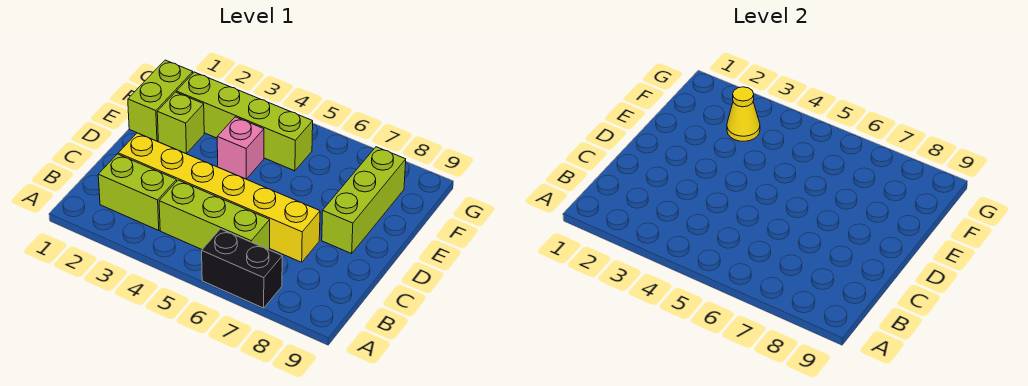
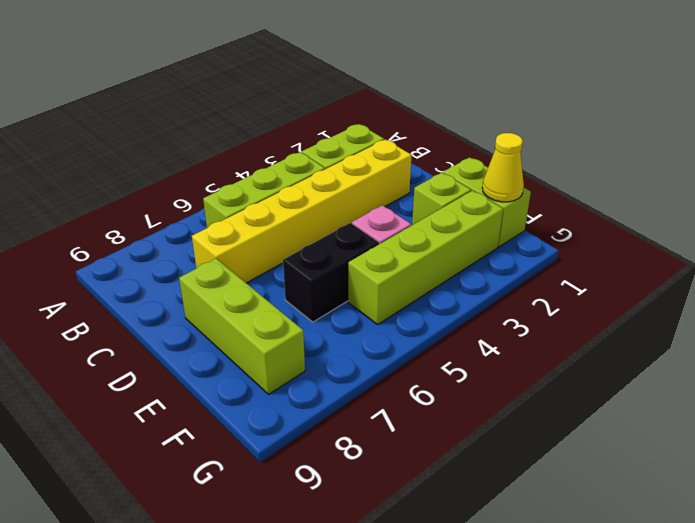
black 1x2 brick [202,229,282,308] -> black 1x2 brick moved to [283,223,379,322]
yellow 1x1 cone [727,87,760,141] -> yellow 1x1 cone moved to [482,133,524,202]

